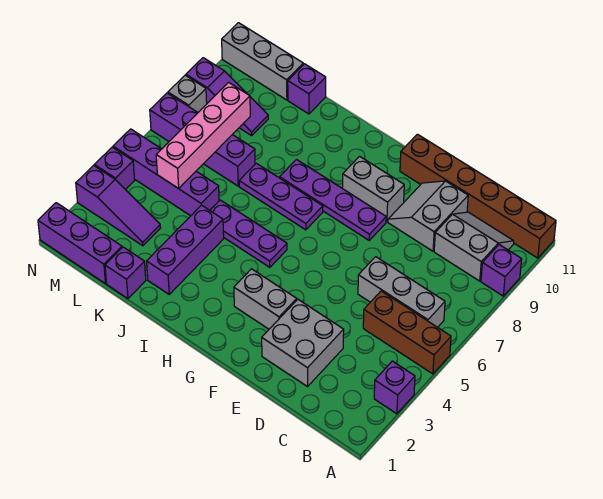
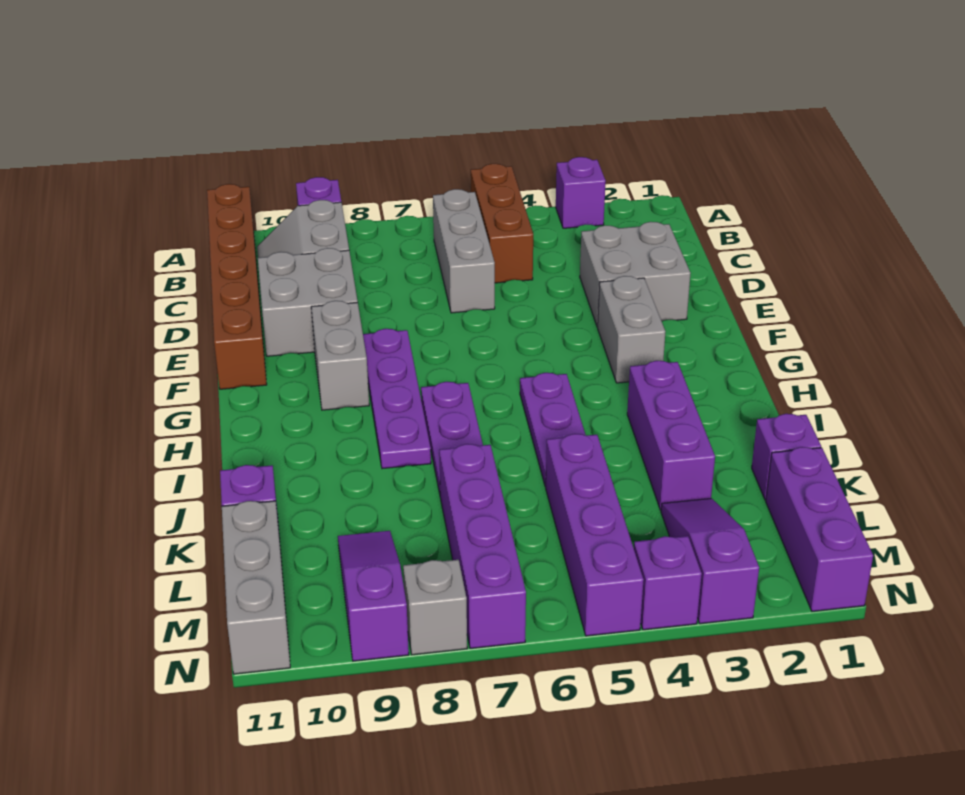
grey 2x2 slope [388,181,468,251] -> grey 2x2 brick [258,248,358,356]
purple 1x3 brick [147,205,224,294] -> purple 1x3 brick turned to [627,361,715,510]
pink 1x4 brick [156,82,250,189] -> none

